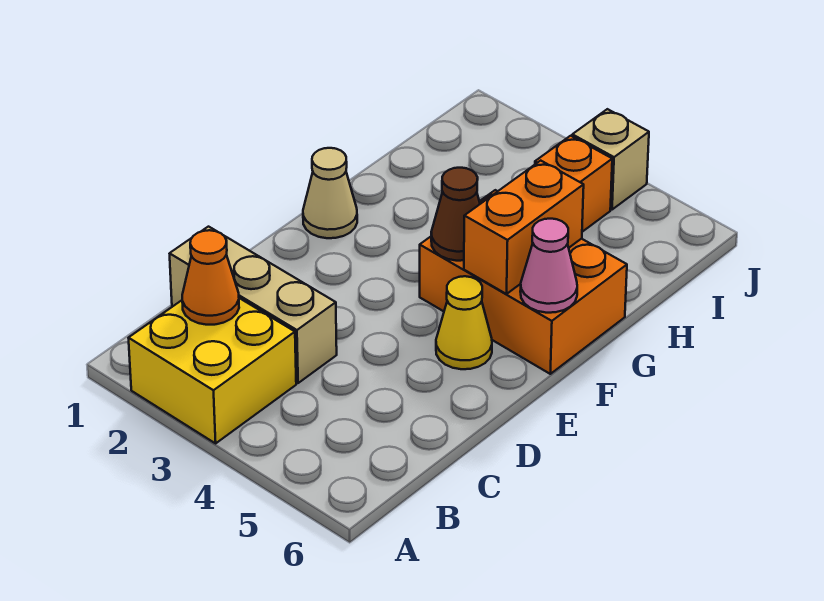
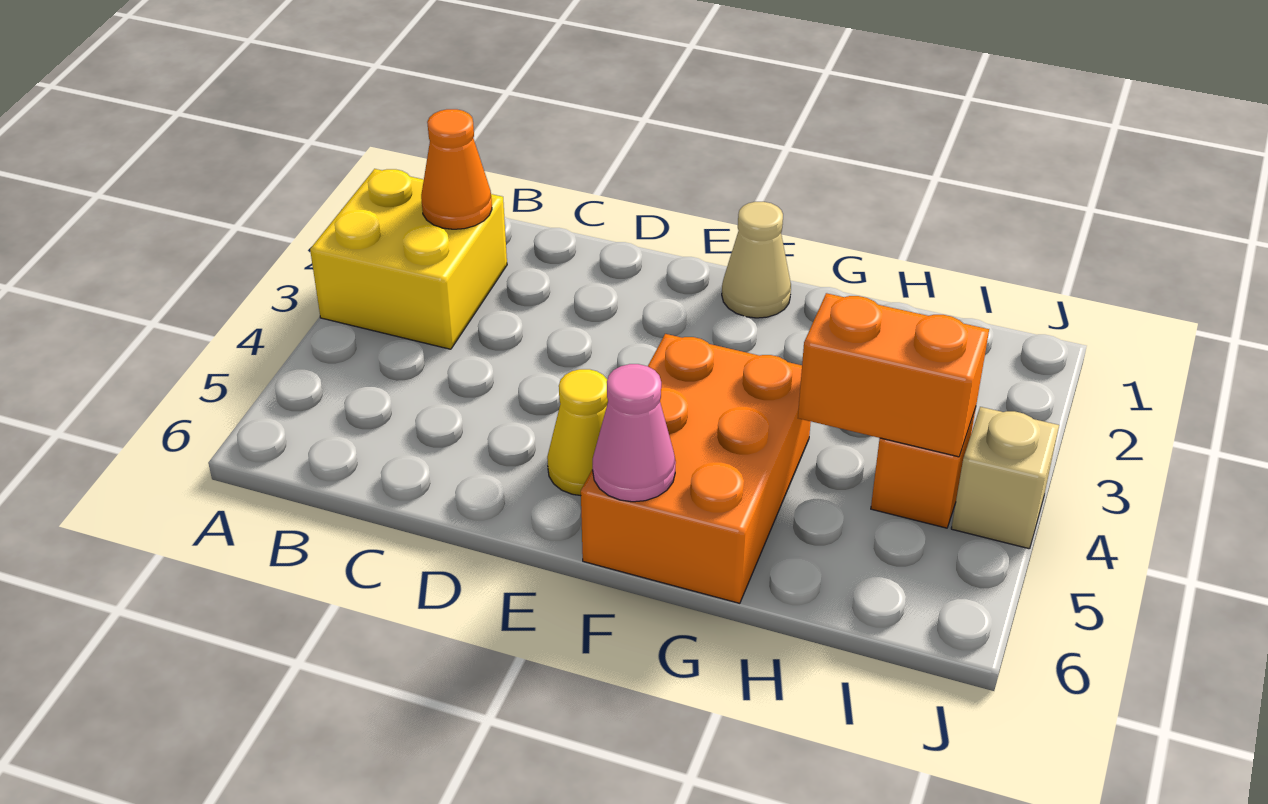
tan 1x3 brick [170,227,337,383] -> none
brown 1x1 cone [431,168,480,261] -> none
orange 1x2 brick [464,161,584,294] -> orange 1x2 brick moved to [798,293,989,457]

